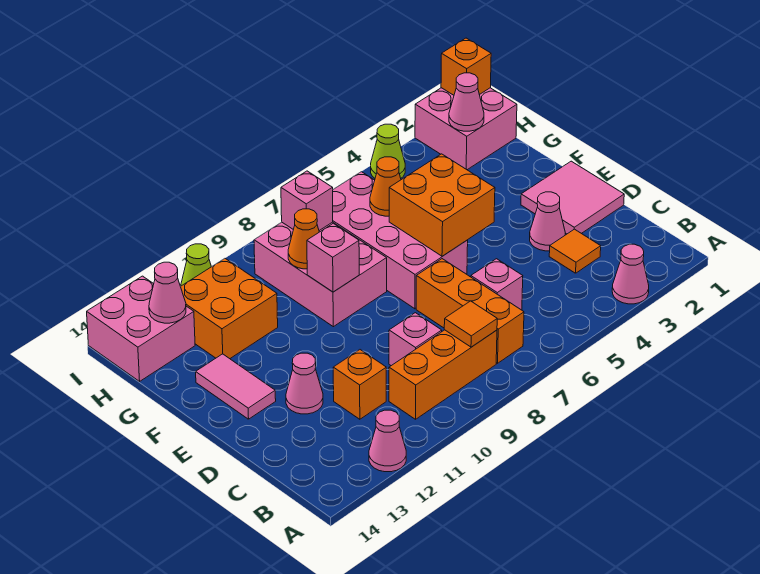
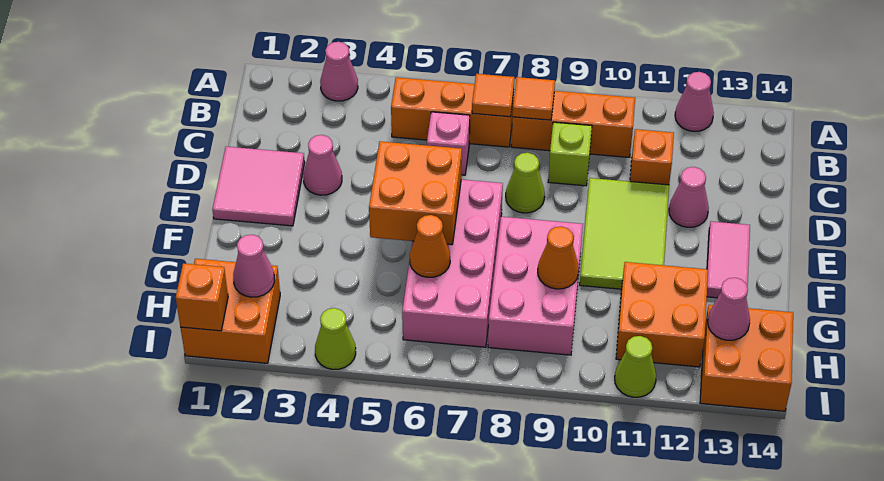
orange 1x3 brick [416,259,524,363] -> orange 1x3 brick turned to [391,77,514,147]
orange 1x1 tile [549,229,601,273] -> orange 1x1 tile moved to [472,74,515,117]
pink 1x1 brick [389,313,442,366] -> lime 1x1 brick [548,122,592,186]
none -> lime 1x1 cone [506,153,545,213]
none -> lime 2x3 tile [580,178,669,289]
pink 1x1 brick [307,223,359,292] -> none
pink 2x2 brick [415,88,517,170] -> orange 2x2 brick [180,259,280,363]
pink 1x1 brick [281,171,333,231] -> none
pink 2x2 brick [87,276,195,381] -> orange 2x2 brick [700,305,793,411]

